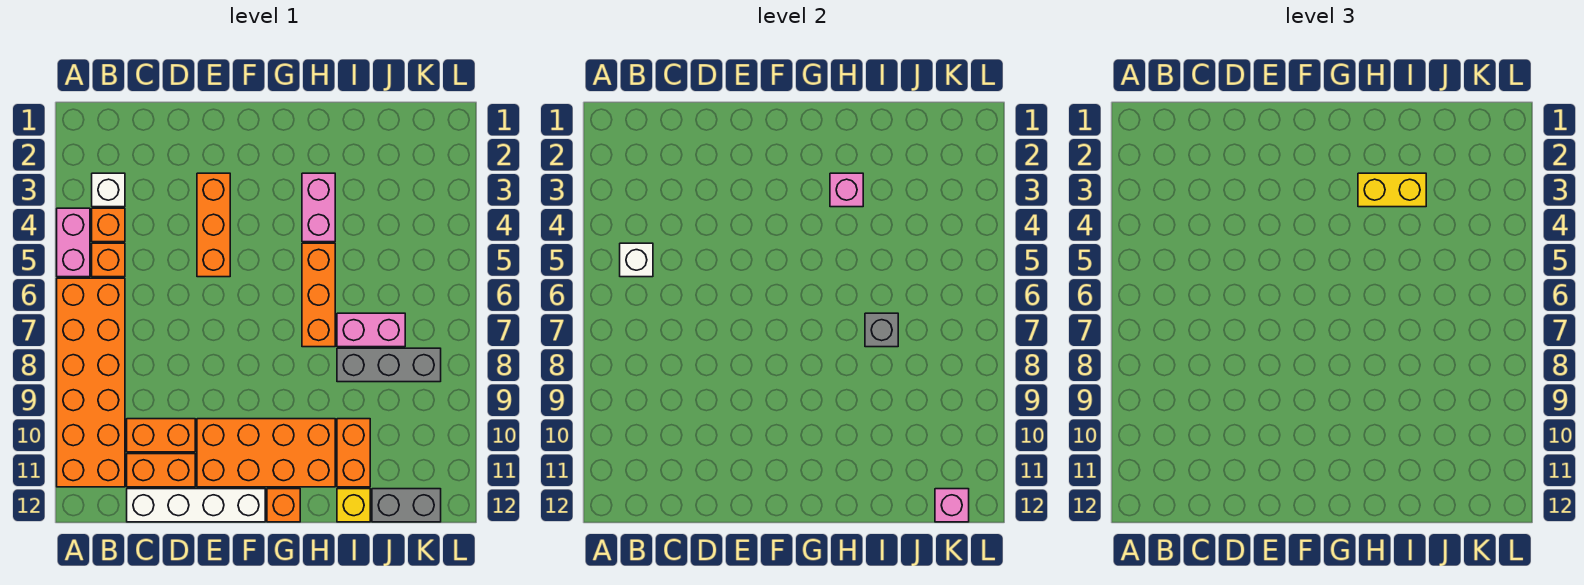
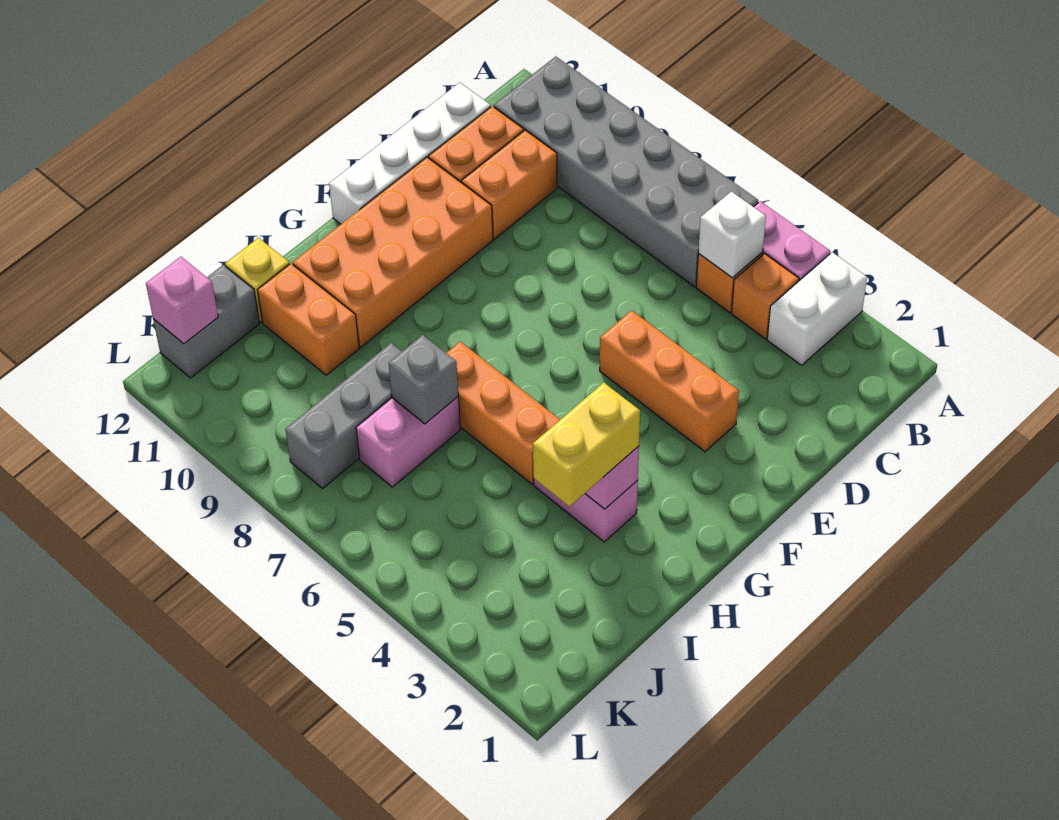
orange 2x6 brick [57,278,125,487] -> grey 2x6 brick [494,57,758,287]
white 1x1 brick [92,173,125,207] -> white 1x2 brick [767,252,867,365]
orange 1x1 brick [267,489,300,522] -> none

